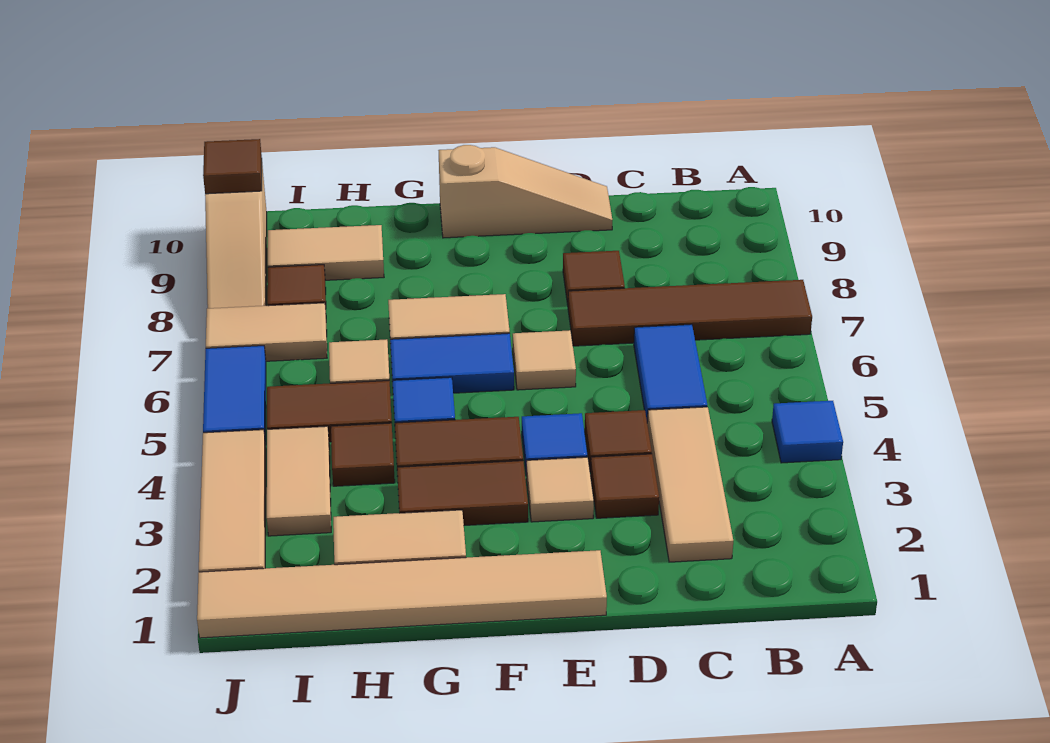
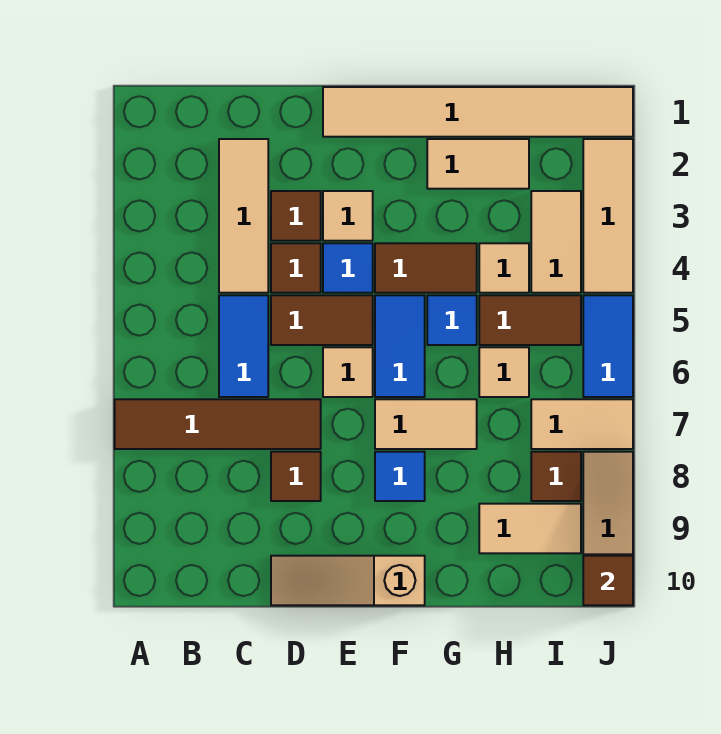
blue 1x1 tile [772,401,843,463] -> blue 1x1 tile moved to [375,452,425,501]
brown 1x2 tile [397,461,528,525] -> brown 1x2 tile moved to [271,295,373,345]
blue 1x2 tile [390,333,514,393] -> blue 1x2 tile turned to [375,295,425,397]
brown 1x1 tile [331,423,395,486] -> tan 1x1 tile [479,243,529,293]

